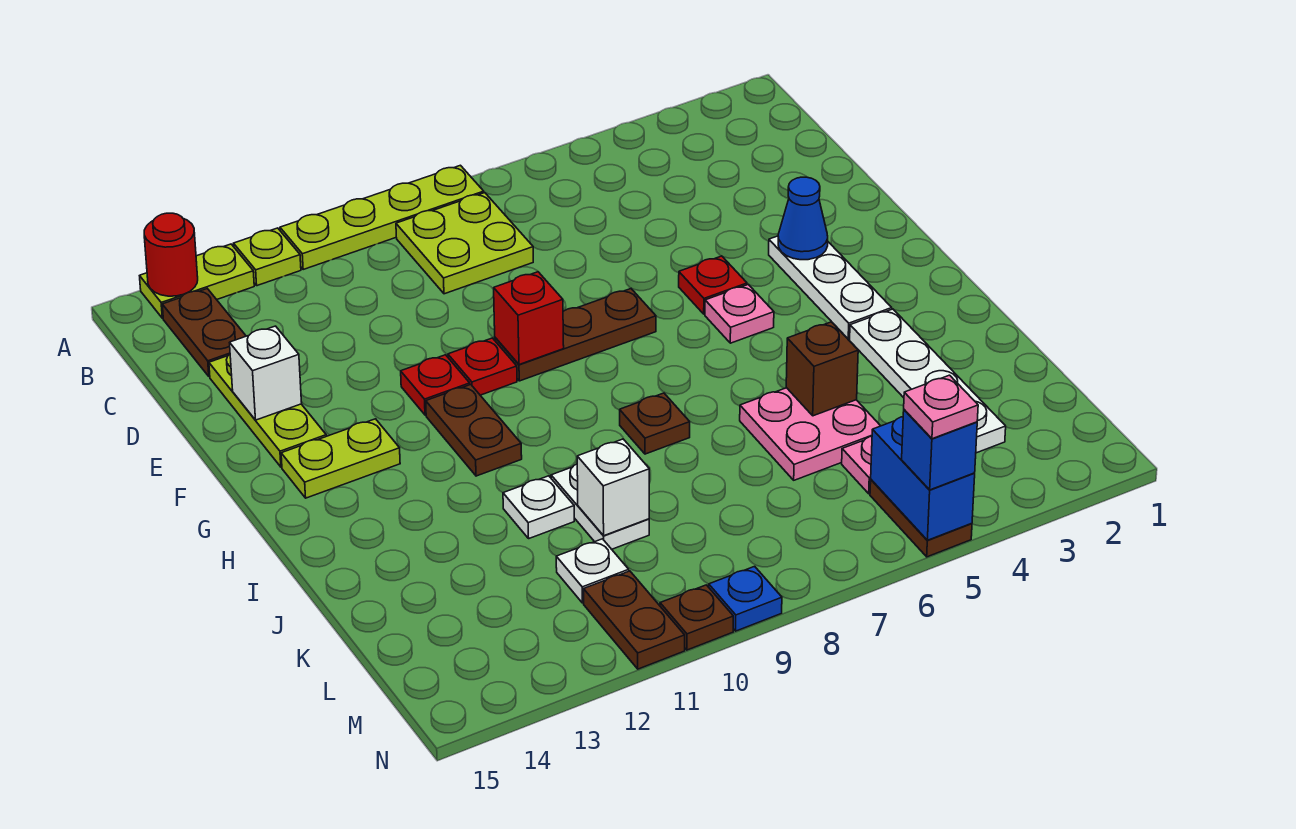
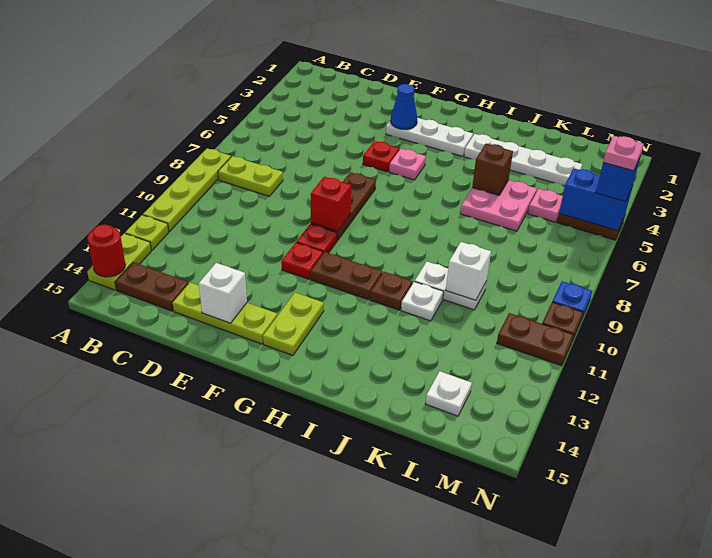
lime 2x2 plate [396,193,533,294] -> lime 1x2 plate [218,156,283,196]
brown 1x1 plate [620,393,690,454] -> brown 1x1 plate moved to [370,272,413,310]
white 1x1 plate [556,539,629,603] -> white 1x1 plate moved to [426,371,472,416]

